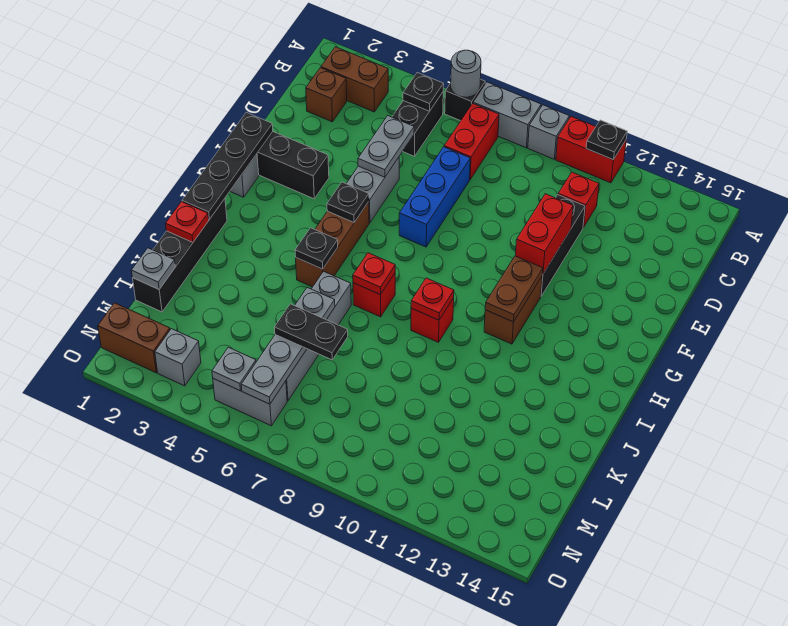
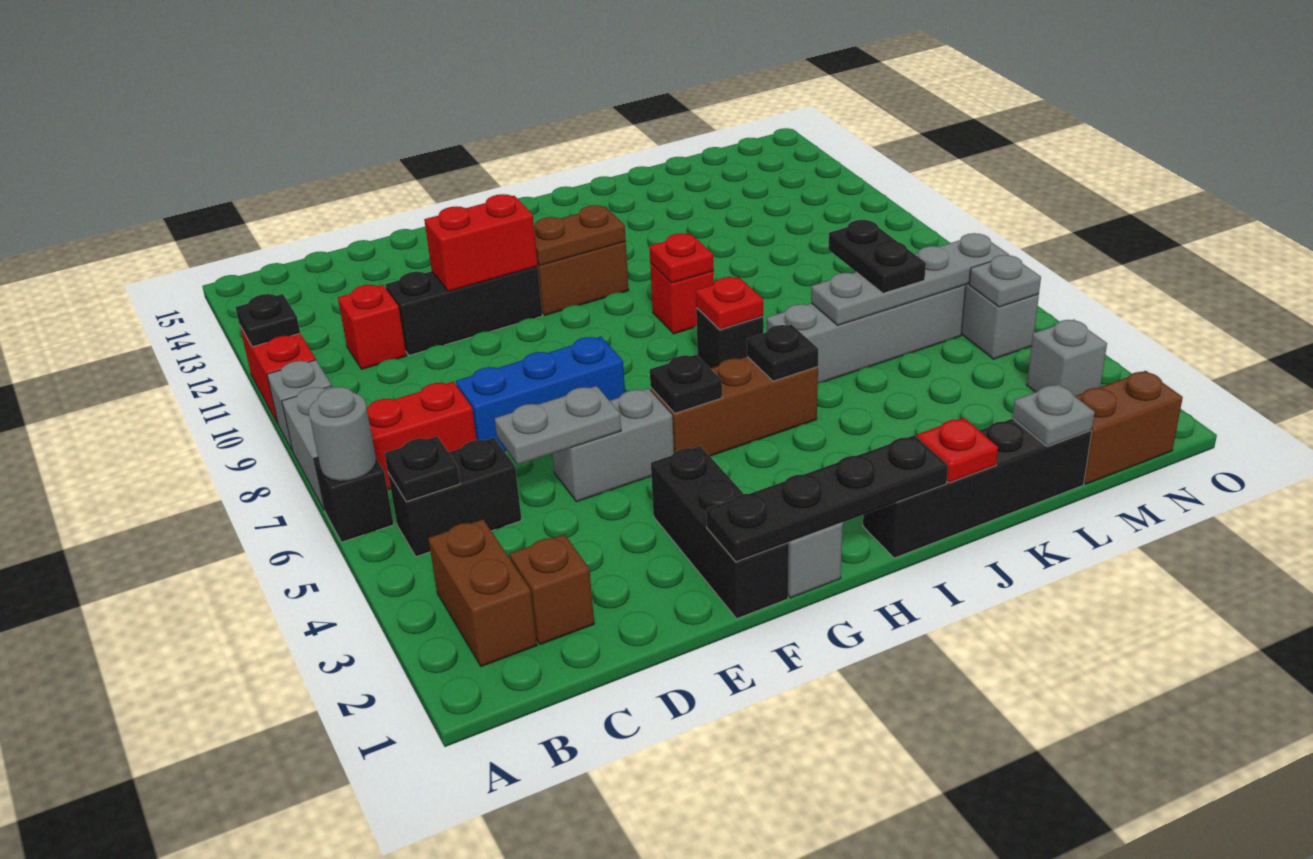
red 1x1 brick [353,273,395,317] -> black 1x1 brick [696,308,763,368]
brown 1x2 brick [98,303,170,373] -> brown 1x2 brick turned to [1075,371,1183,484]

